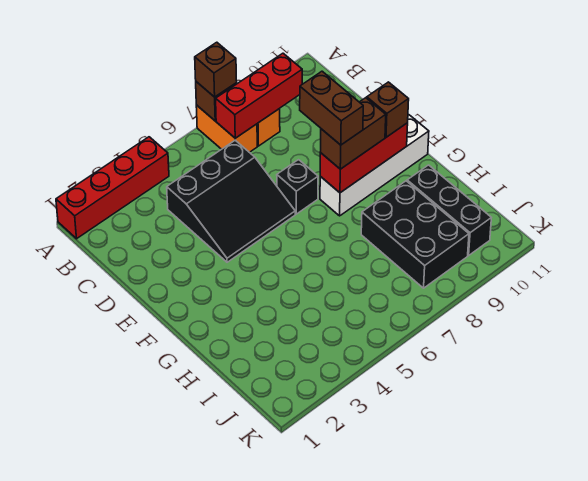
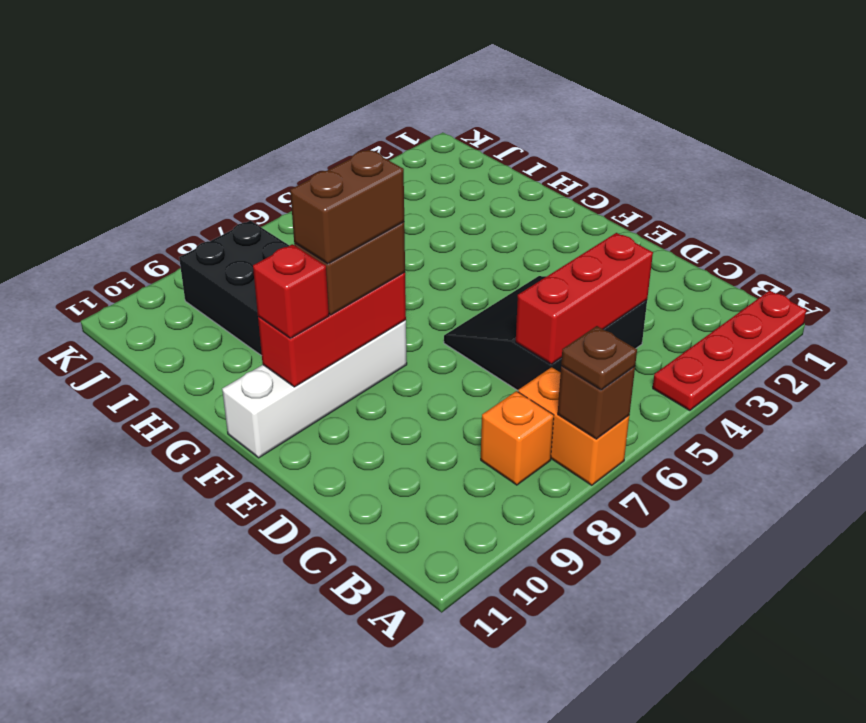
red 1x4 brick [56,137,169,239] -> red 1x4 plate [653,290,806,411]
brown 1x1 brick [195,42,237,97] -> brown 1x1 plate [561,326,637,390]
red 1x3 brick [216,53,302,138] -> red 1x3 brick moved to [516,233,653,364]
black 1x1 brick [277,160,318,214] -> none
brown 1x2 brick [300,71,363,145] -> brown 1x2 brick turned to [290,149,404,264]
brown 1x1 brick [367,82,409,137] -> red 1x1 brick [253,244,329,338]
black 1x3 brick [407,165,491,255] -> none

